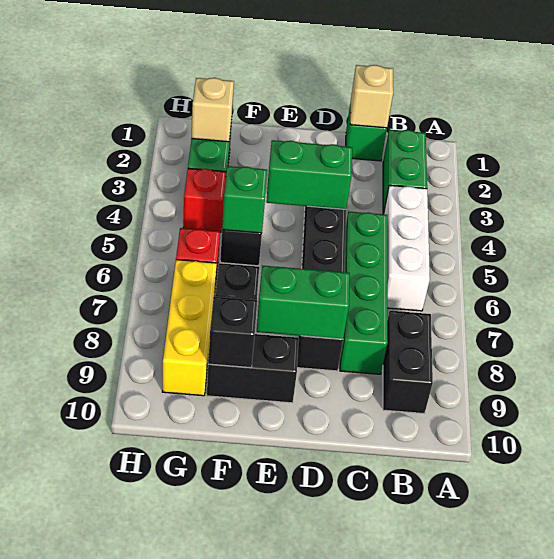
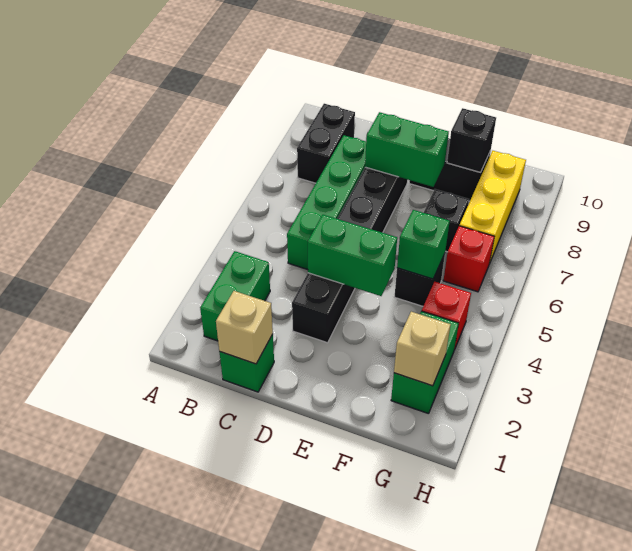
white 1x3 brick [384,185,430,311] -> none

